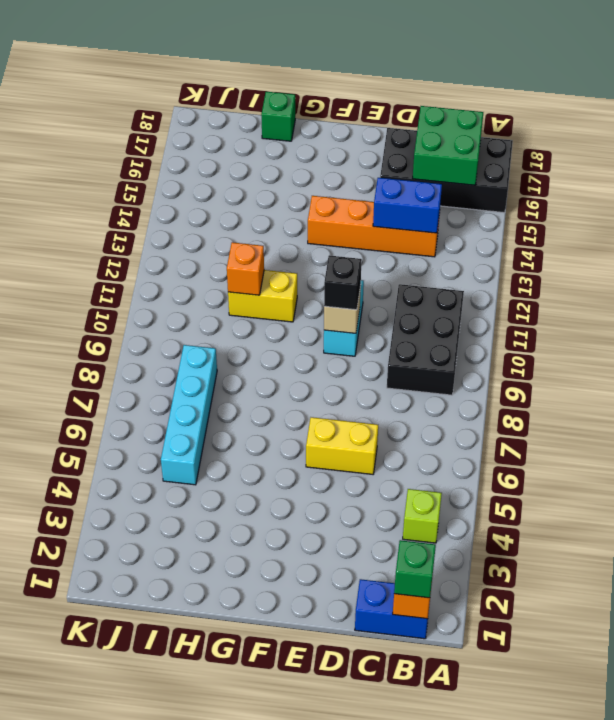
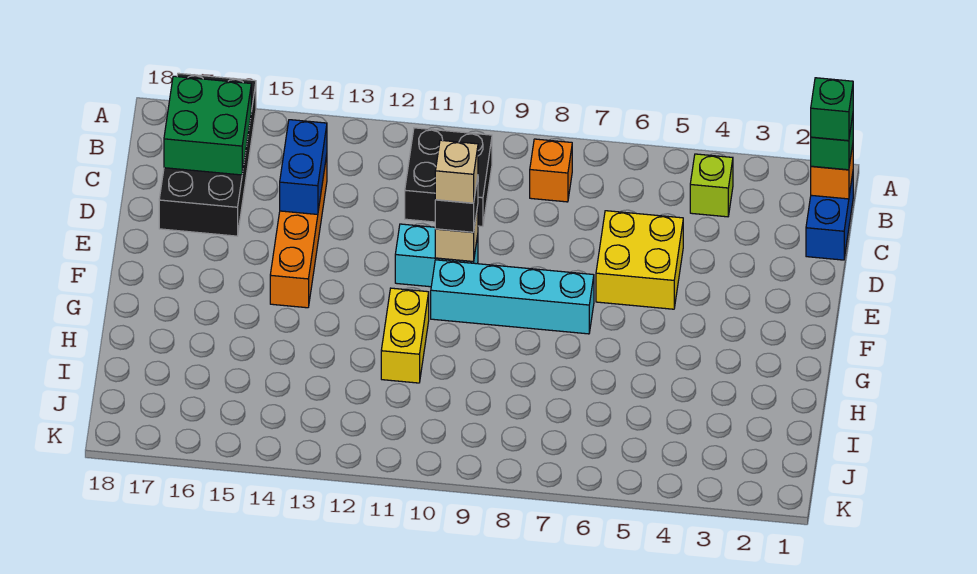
black 2x3 brick [387,284,464,395] -> black 2x2 brick [405,128,492,226]
yellow 1x2 brick [306,417,378,474] -> yellow 2x2 brick [596,211,683,309]
none -> tan 1x1 brick [435,140,478,203]
orange 1x1 brick [227,242,264,295] -> orange 1x1 brick moved to [530,139,572,202]
green 1x1 brick [261,92,295,141] -> green 1x1 brick moved to [811,78,853,141]
cyan 1x4 brick [161,345,217,485] -> cyan 1x4 brick moved to [431,260,594,334]

